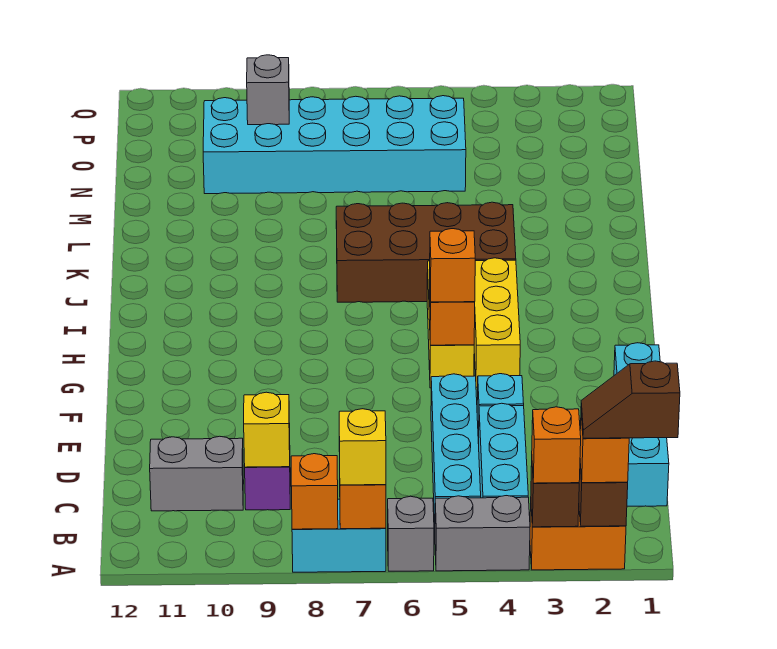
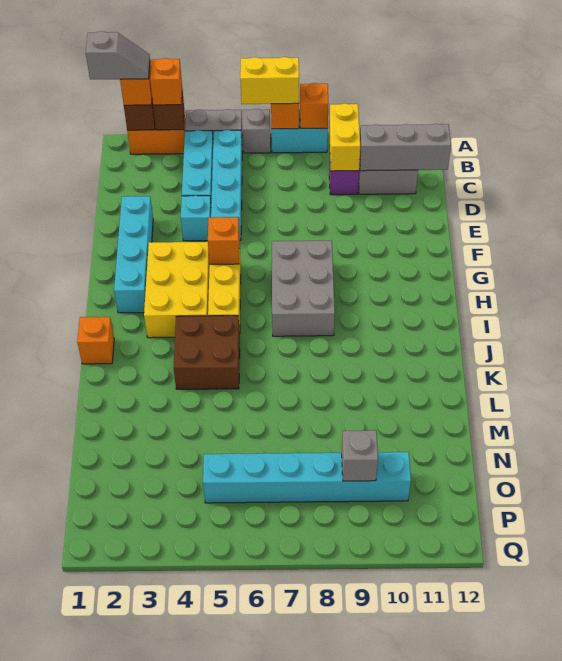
brown 1x2 slope [581,361,680,438] -> grey 1x2 slope [86,31,150,79]
yellow 1x1 brick [339,409,386,485] -> yellow 1x2 brick [240,57,299,104]
cyan 1x4 brick [614,343,669,506] -> cyan 1x4 brick moved to [114,196,153,313]
yellow 1x1 brick [244,392,290,467] -> yellow 1x2 brick [329,103,360,171]
none -> grey 1x3 brick [360,124,451,171]
yellow 1x3 brick [474,258,520,387] -> yellow 2x3 brick [144,242,210,338]
orange 1x1 brick [430,229,475,302] -> orange 1x1 brick moved to [77,317,114,364]
none -> grey 2x3 brick [272,241,335,336]
brown 2x4 brick [336,202,516,302] -> brown 2x2 brick [174,316,240,389]
cyan 2x6 brick [203,96,466,194] -> cyan 1x6 brick [203,452,411,503]

